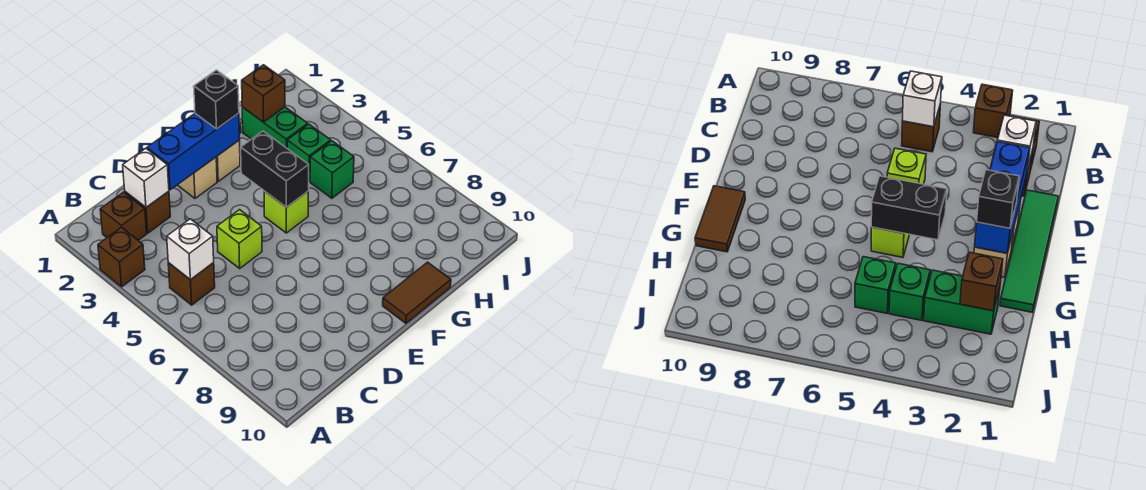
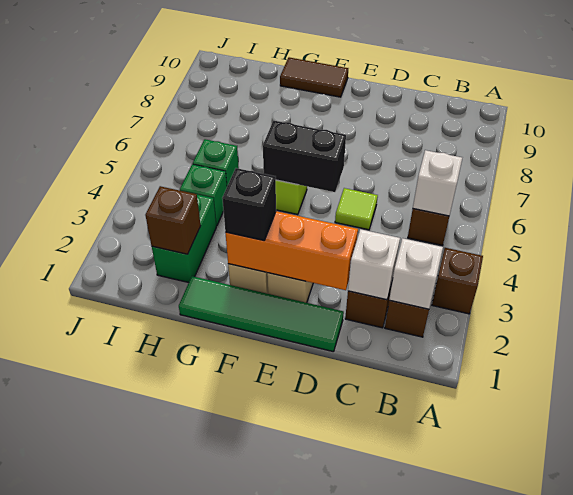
none -> white 1x1 brick [389,238,443,309]
blue 1x3 brick [147,113,240,190] -> orange 1x3 brick [225,211,358,290]
lime 1x1 brick [217,210,262,268] -> lime 1x1 tile [335,188,378,230]
black 1x2 brick [241,131,309,207] -> black 1x2 brick turned to [263,121,346,192]

